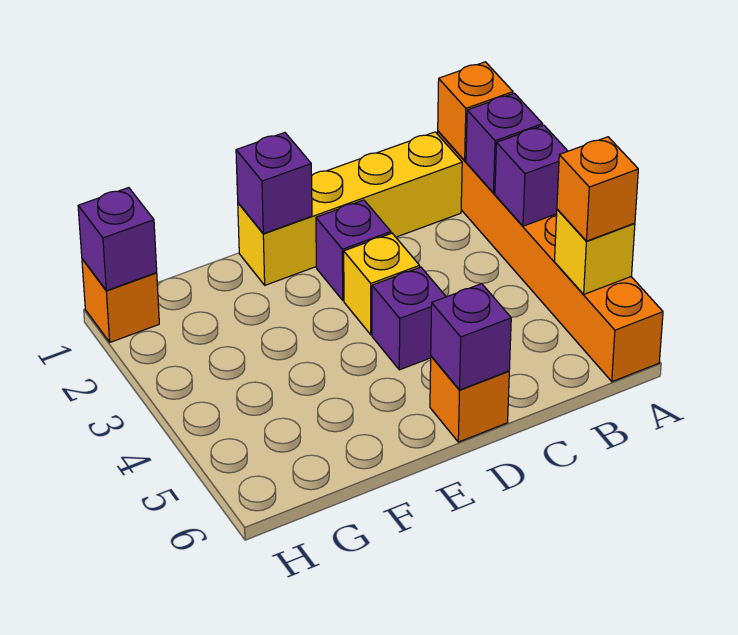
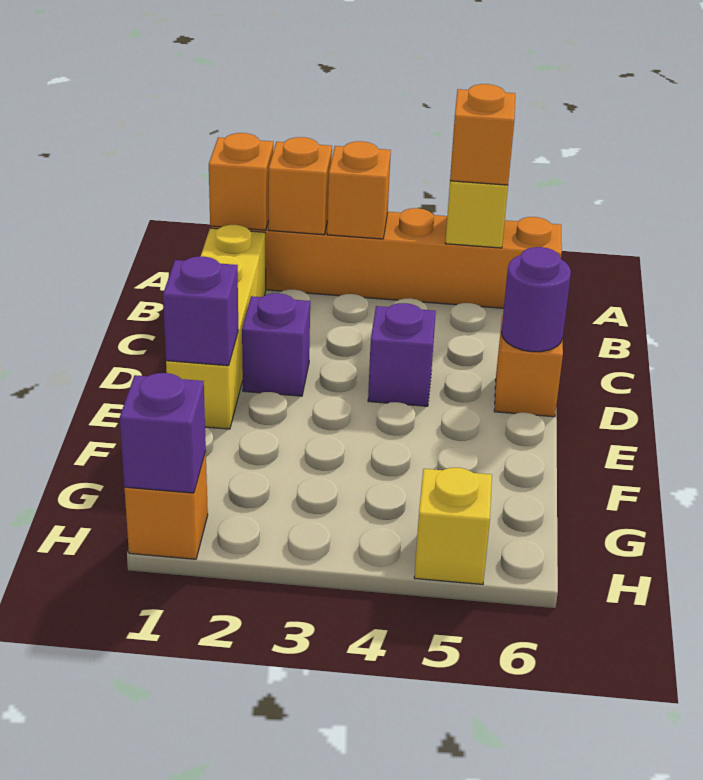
purple 1x1 brick [466,93,543,193] -> orange 1x1 brick [269,137,332,235]
purple 1x1 brick [495,125,568,226] -> orange 1x1 brick [327,141,391,239]
yellow 1x1 brick [344,233,420,335] -> yellow 1x1 brick moved to [414,468,492,584]
purple 1x1 brick [431,284,511,390] -> purple 1x1 round brick [501,247,571,352]

